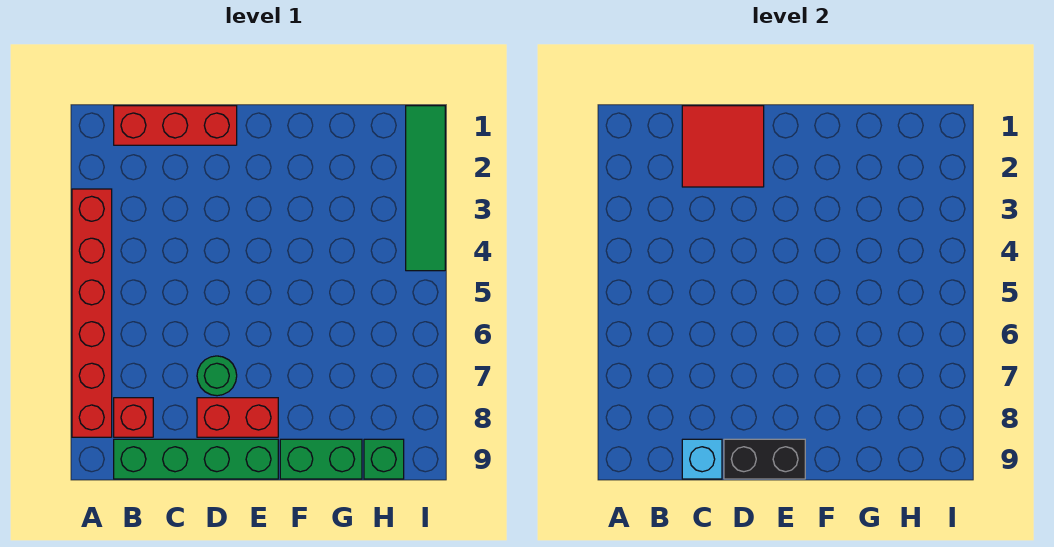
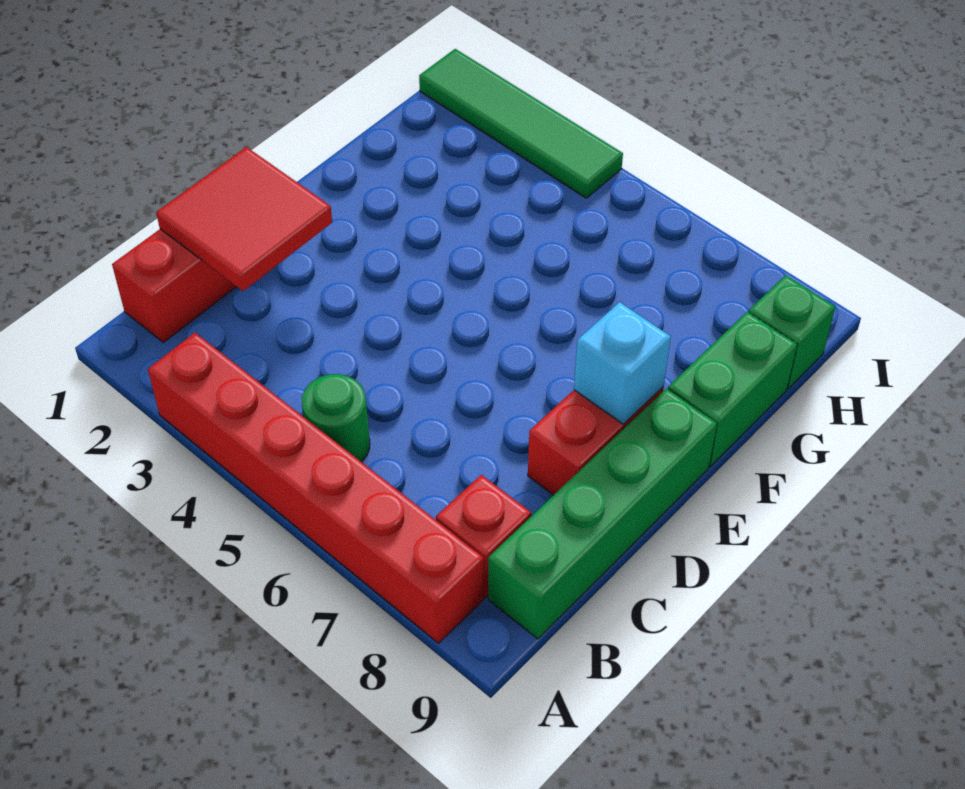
cyan 1x1 brick [682,439,722,479] -> cyan 1x1 brick moved to [574,302,671,424]
green 1x1 round brick [197,356,237,396] -> green 1x1 round brick moved to [302,374,370,462]
black 1x2 brick [724,439,805,479] -> none

